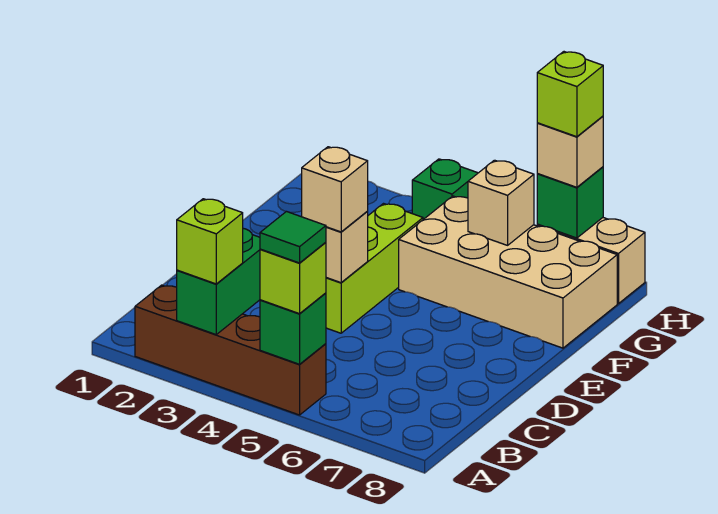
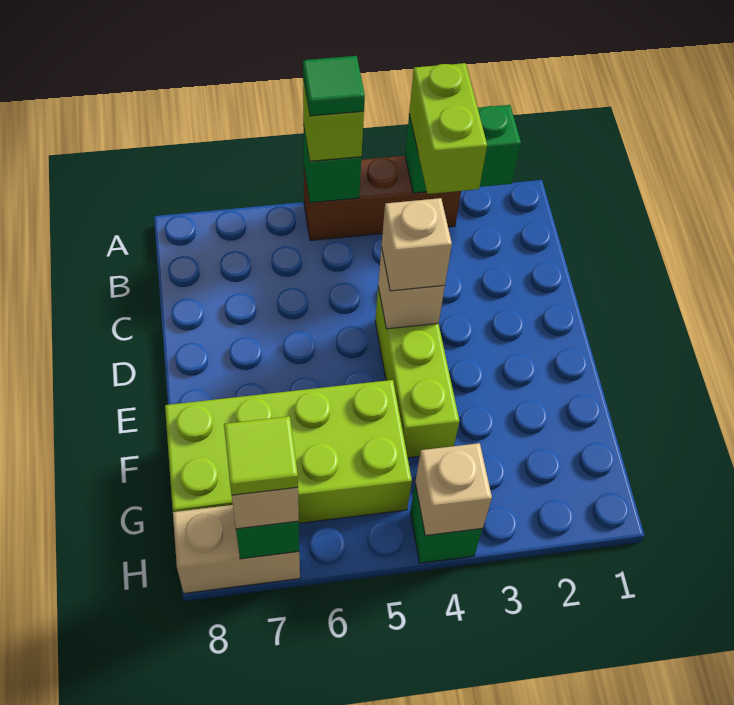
brown 1x4 brick [135,285,326,415] -> brown 1x3 brick [304,156,461,240]
green 1x2 brick [177,228,260,334] -> green 1x2 brick turned to [405,105,521,193]
lime 1x1 brick [177,199,243,284] -> lime 1x2 brick [409,63,487,194]
tan 2x4 brick [399,196,617,348] -> lime 2x4 brick [165,380,412,523]
tan 1x1 brick [468,160,534,245] -> tan 1x1 brick moved to [415,443,492,536]
lime 1x1 brick [537,52,603,137] -> lime 1x1 tile [224,416,298,495]

